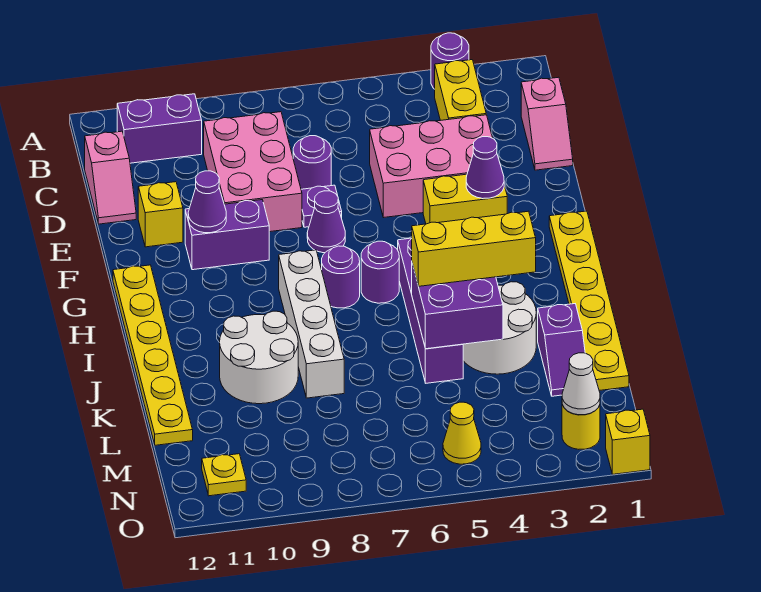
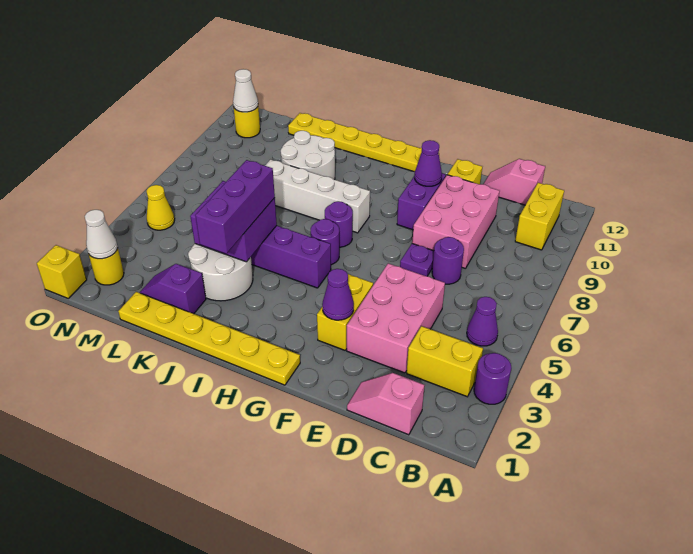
purple 1x2 brick [117,94,202,163] -> yellow 1x2 brick [515,183,564,250]
pink 2x3 brick [204,112,302,232] -> pink 2x3 brick turned to [412,175,500,269]
purple 1x1 cone [307,191,345,253] -> purple 1x1 cone moved to [467,297,498,346]
yellow 1x3 brick [412,211,536,286] -> purple 1x3 brick [195,160,275,254]
yellow 1x1 plate [202,454,246,496] -> yellow 1x1 round brick [234,107,260,138]
none -> white 1x1 cone [233,69,258,112]

